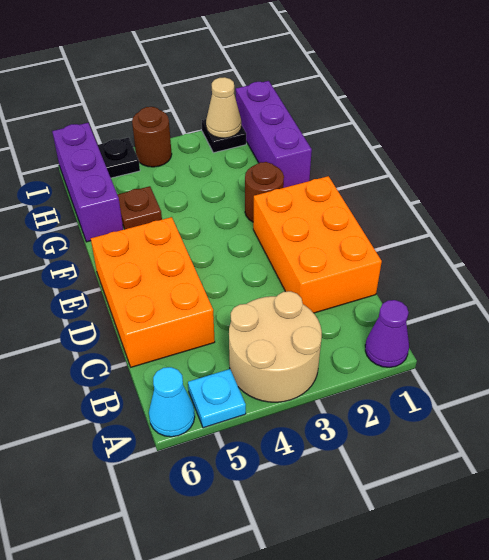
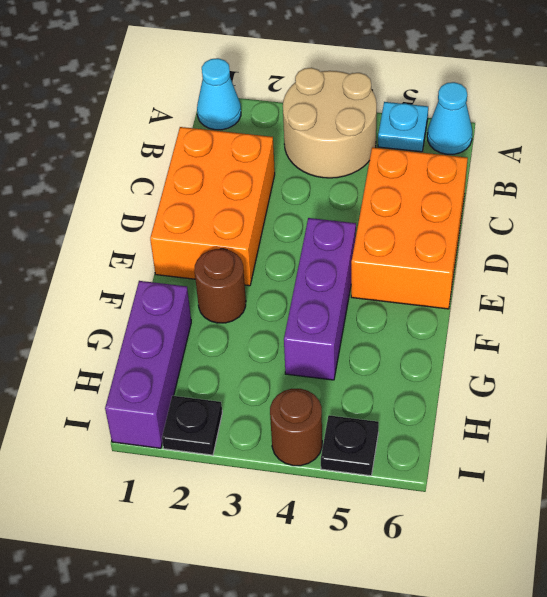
purple 1x1 cone [365,300,409,367] -> cyan 1x1 cone [197,58,241,130]
brown 1x1 plate [117,186,162,229] -> none
purple 1x3 brick [52,123,123,242] -> purple 1x3 brick moved to [284,218,356,380]
tan 1x1 cone [206,77,241,138] -> none

